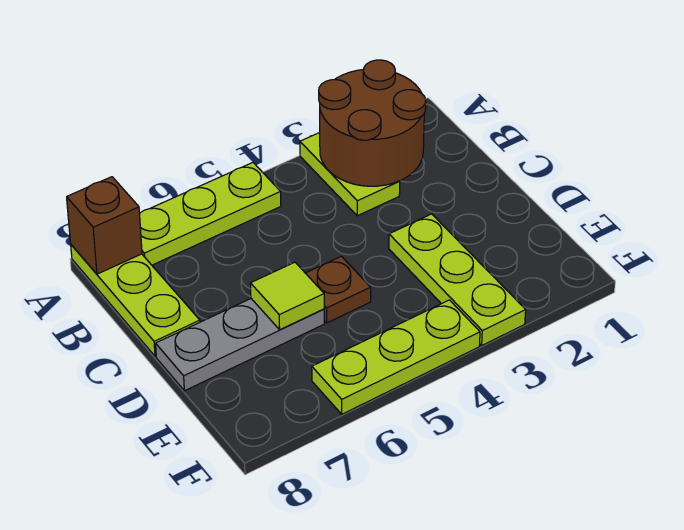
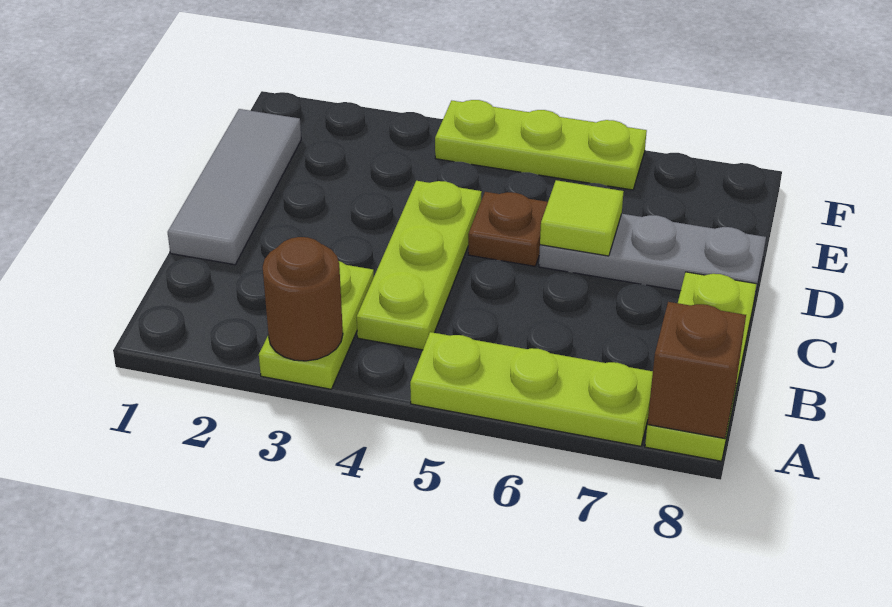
brown 2x2 round brick [319,60,426,186] -> brown 1x1 round brick [263,237,343,361]
none -> grey 1x3 tile [168,109,301,265]
lime 1x3 plate [389,214,526,345] -> lime 1x3 plate moved to [357,181,482,350]

